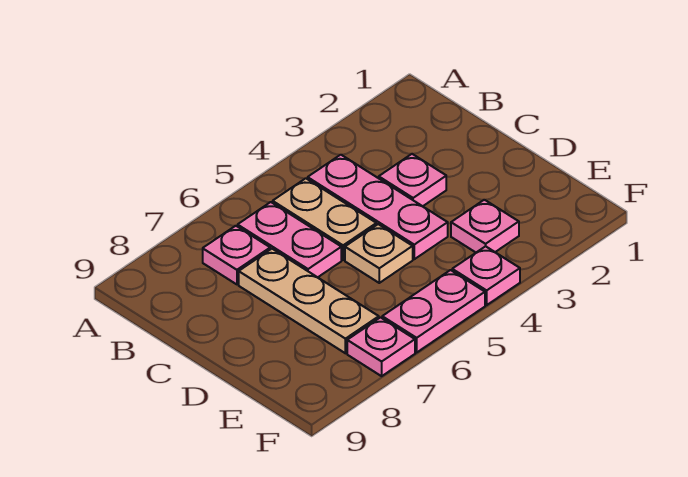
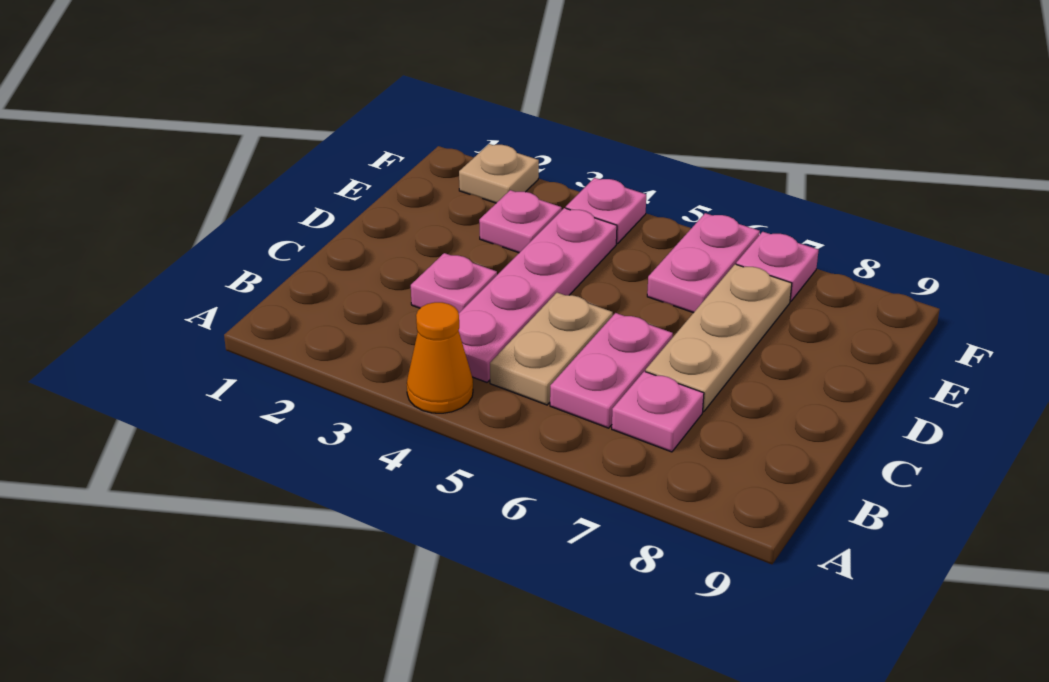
none -> orange 1x1 cone [407,302,473,413]
pink 1x3 plate [308,155,448,259] -> pink 1x4 plate [459,208,617,382]
tan 1x1 plate [345,224,413,283] -> tan 1x1 plate moved to [459,144,539,203]
pink 1x2 plate [382,270,485,352] -> pink 1x2 plate turned to [647,213,760,313]

